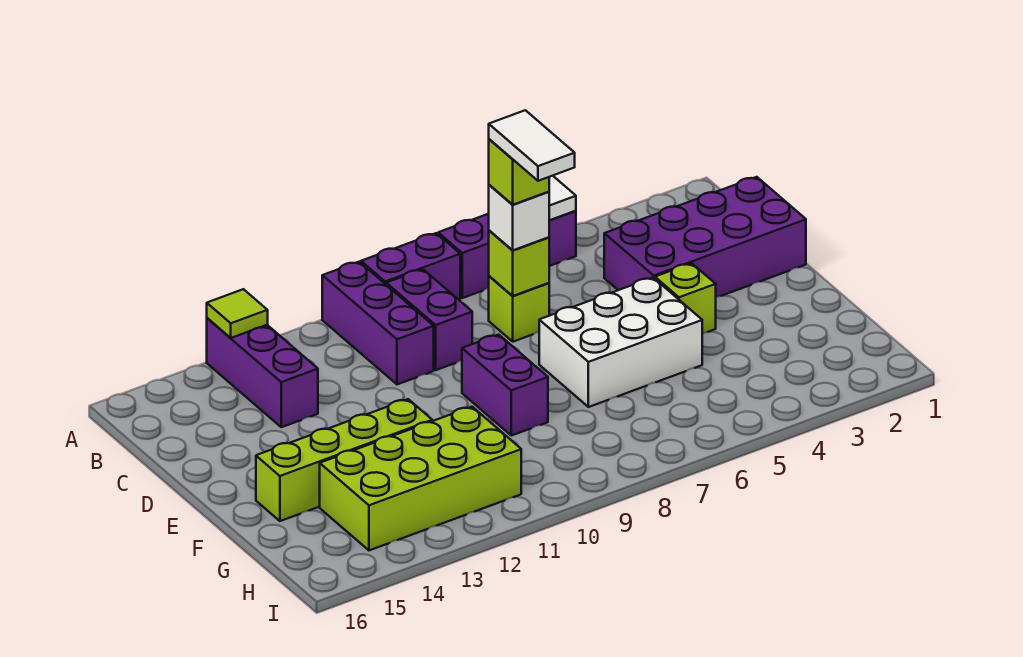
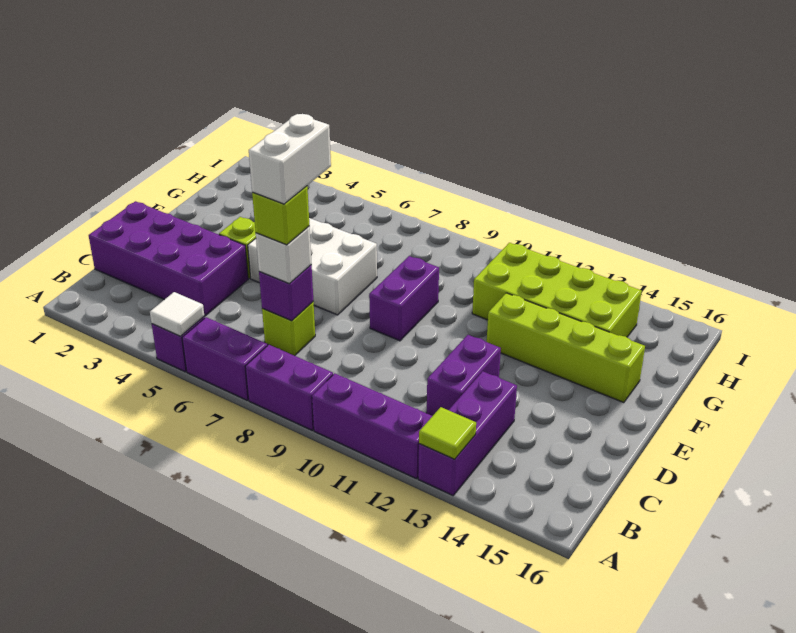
purple 1x3 brick [322,262,434,384] -> purple 1x3 brick turned to [312,373,432,479]
purple 1x2 brick [386,269,472,370] -> purple 1x2 brick moved to [427,335,501,416]
lime 1x1 brick [489,231,549,296] -> purple 1x1 brick [259,265,313,321]
white 1x2 tile [489,110,575,181] -> white 1x2 brick [249,114,331,204]

